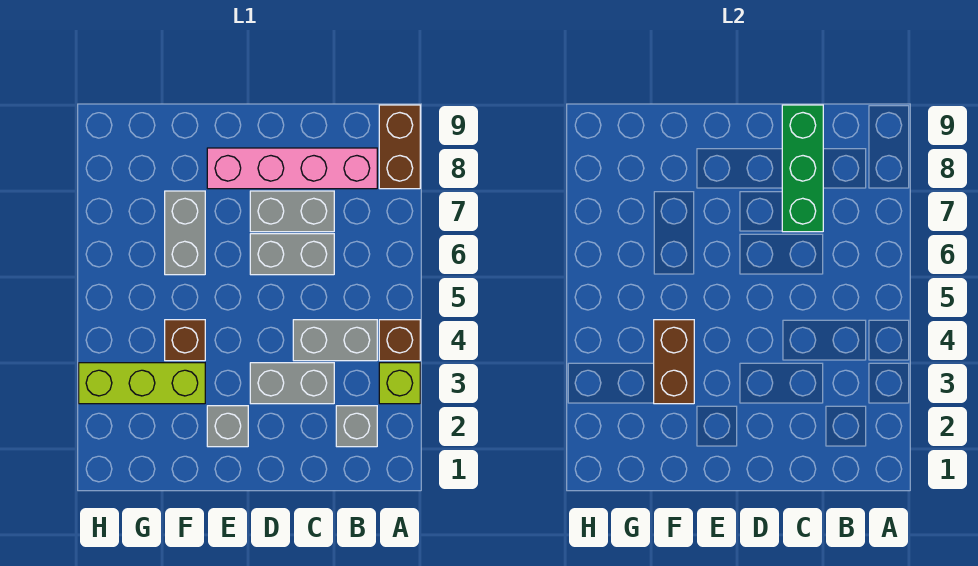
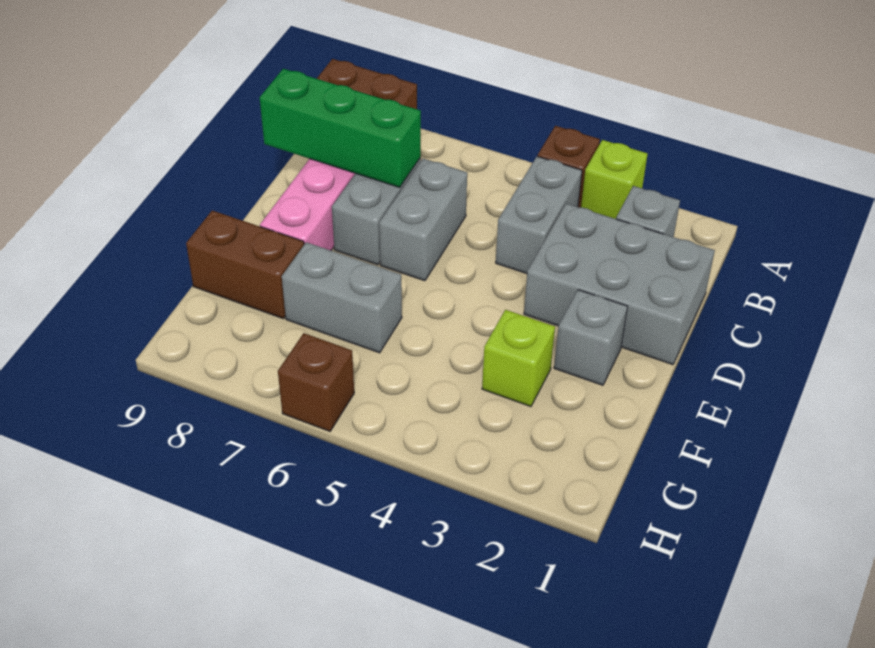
grey 1x2 brick [250,363,334,404] -> grey 2x3 brick [524,204,715,365]
lime 1x3 brick [79,363,205,404] -> lime 1x1 brick [482,310,555,407]
brown 1x2 brick [654,320,694,404] -> brown 1x2 brick moved to [186,211,304,319]
brown 1x1 brick [165,320,205,361] -> brown 1x1 brick moved to [278,333,354,431]

